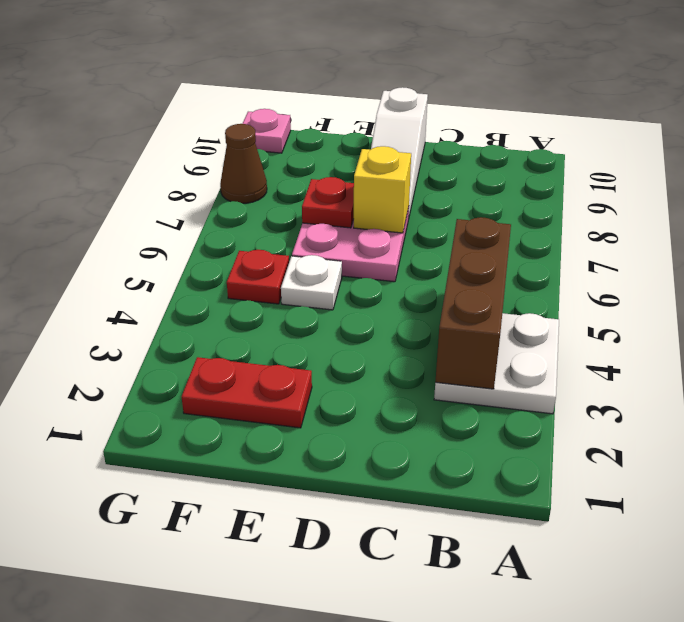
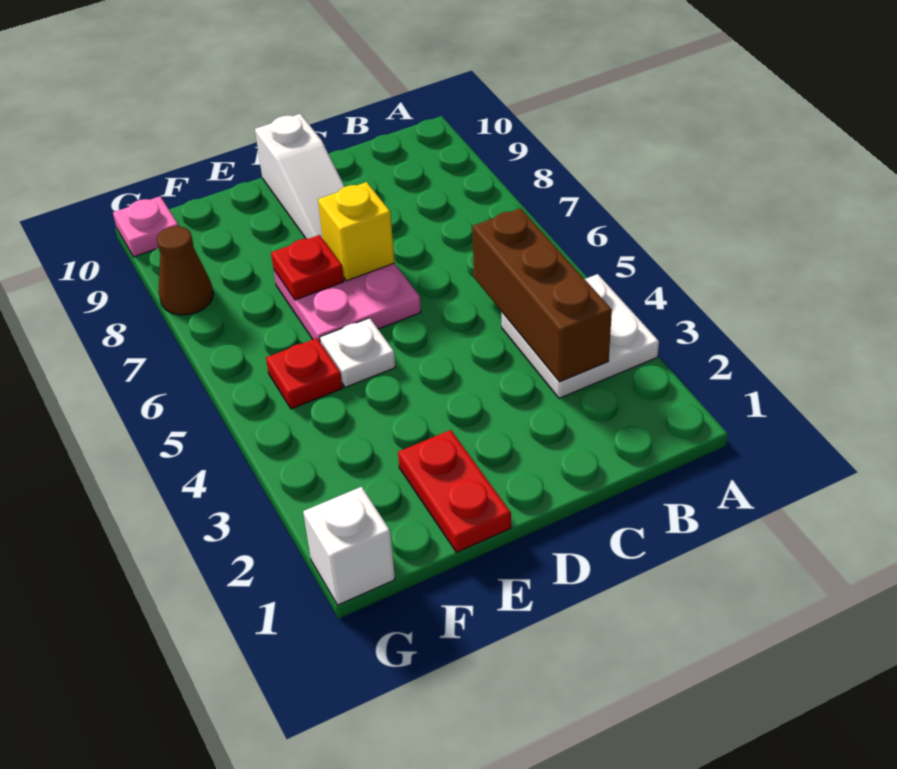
red 1x2 plate [182,357,312,428] -> red 1x2 plate turned to [398,430,511,552]
none -> white 1x1 brick [303,487,395,605]

